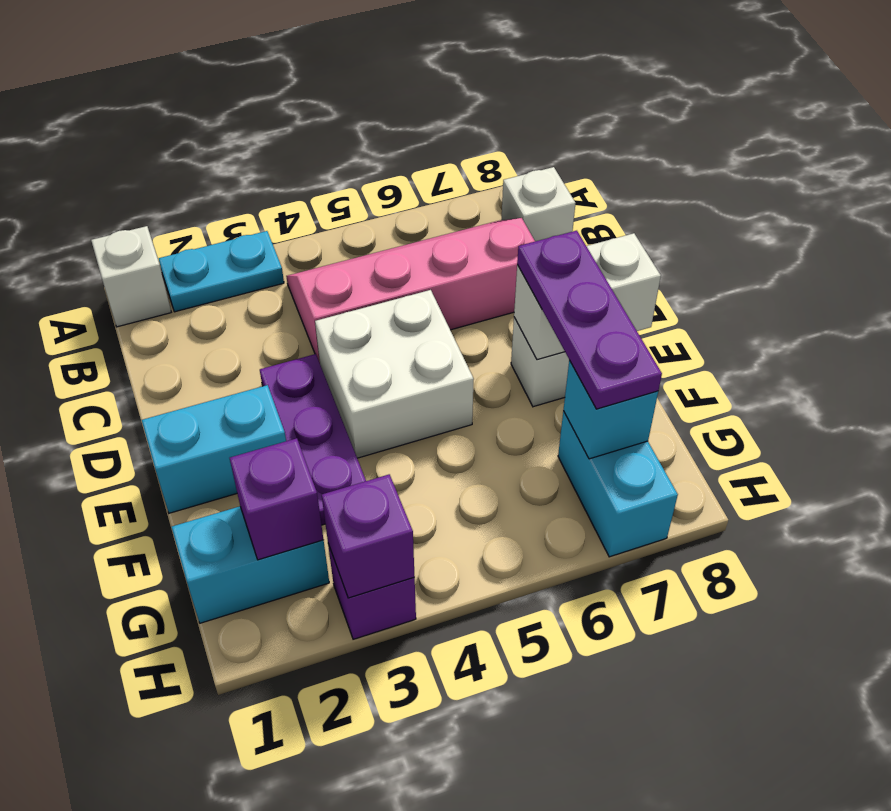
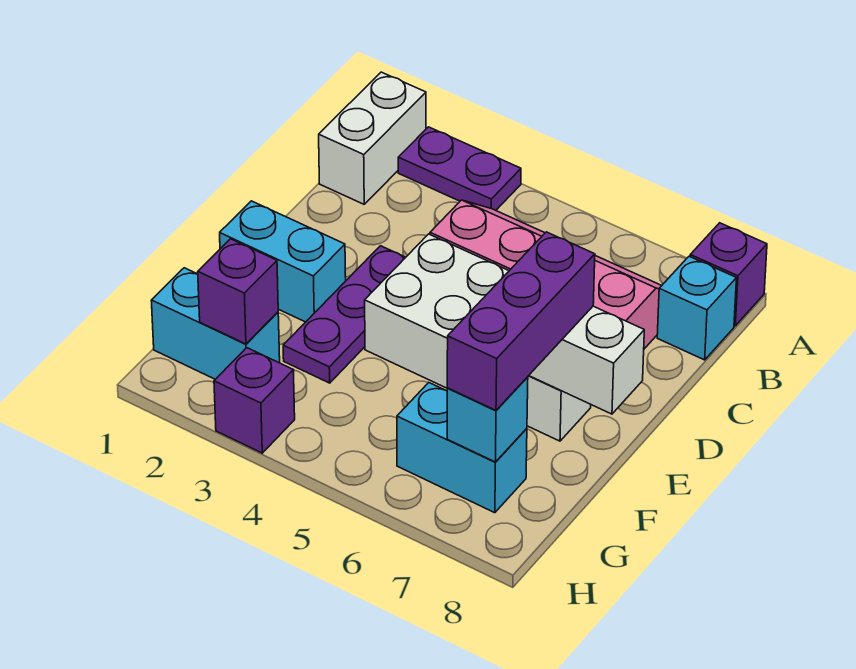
white 1x1 brick [91,226,171,327] -> white 1x2 brick [319,72,426,204]
cyan 1x2 plate [159,231,284,312] -> purple 1x2 plate [398,127,521,210]
white 1x1 brick [501,167,575,241] -> cyan 1x1 brick [657,256,736,360]
purple 1x3 plate [517,231,662,409] -> purple 1x3 brick [447,232,595,410]
cyan 1x2 brick [558,411,678,557] -> cyan 1x2 brick turned to [397,383,527,513]
purple 1x1 brick [322,474,415,598] -> purple 1x1 brick moved to [690,223,767,326]

